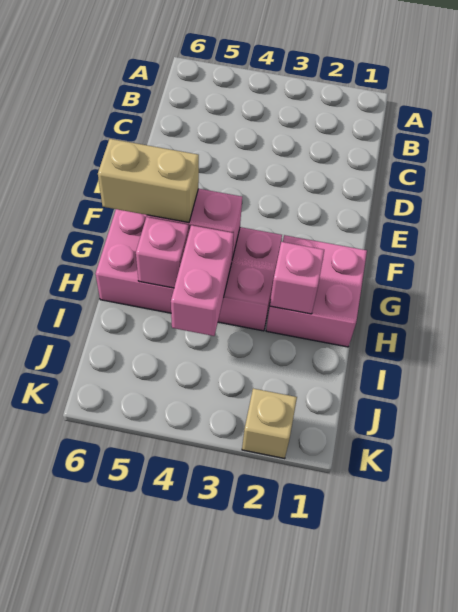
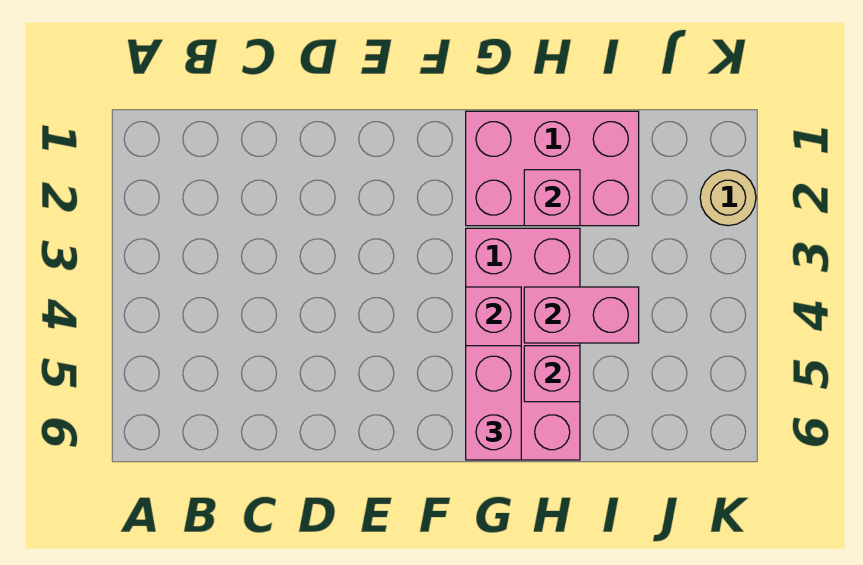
pink 2x2 brick [266,235,367,347] -> pink 2x3 brick [466,111,639,226]
tan 1x2 brick [98,139,199,223] -> pink 1x2 brick [466,346,521,460]
tan 1x1 brick [242,389,297,459] -> tan 1x1 round brick [700,170,756,226]

